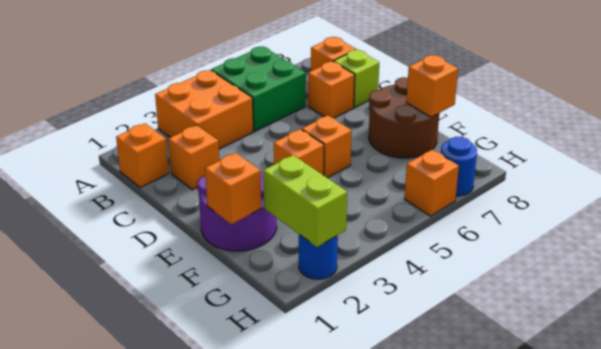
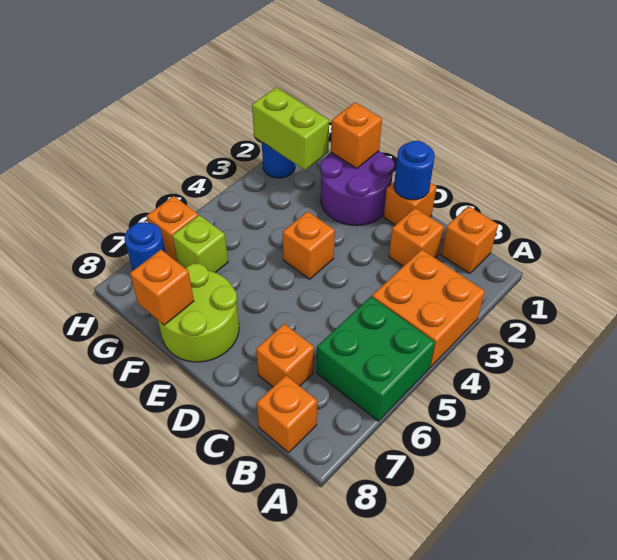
lime 1x1 brick [334,50,379,107] -> lime 1x1 brick moved to [172,215,228,273]
none -> blue 1x1 round brick [394,141,435,200]
orange 1x1 brick [302,115,352,178] -> orange 1x1 brick moved to [384,182,436,225]
brown 2x2 round brick [369,77,439,158] -> lime 2x2 round brick [158,264,239,362]

